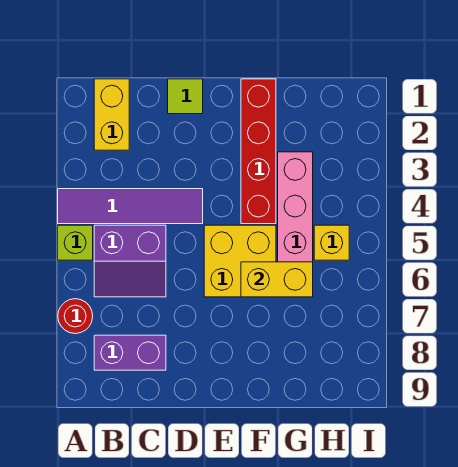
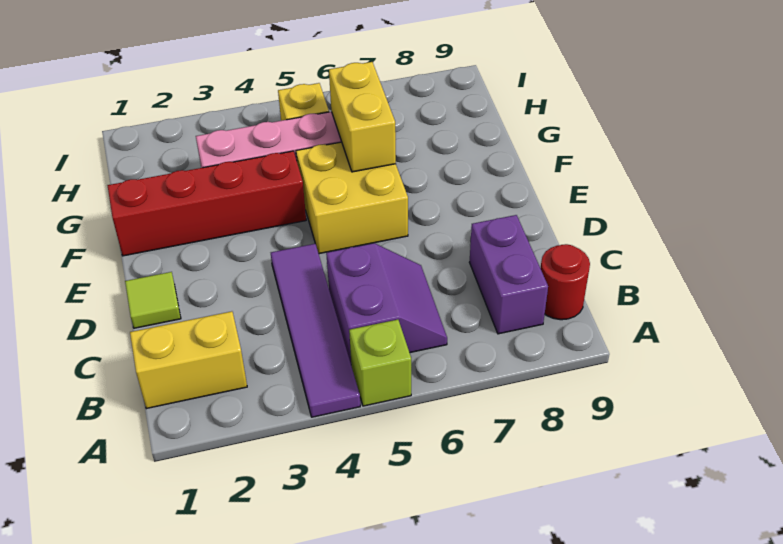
red 1x1 round brick [58,299,93,334] -> red 1x1 round brick moved to [540,244,590,320]

